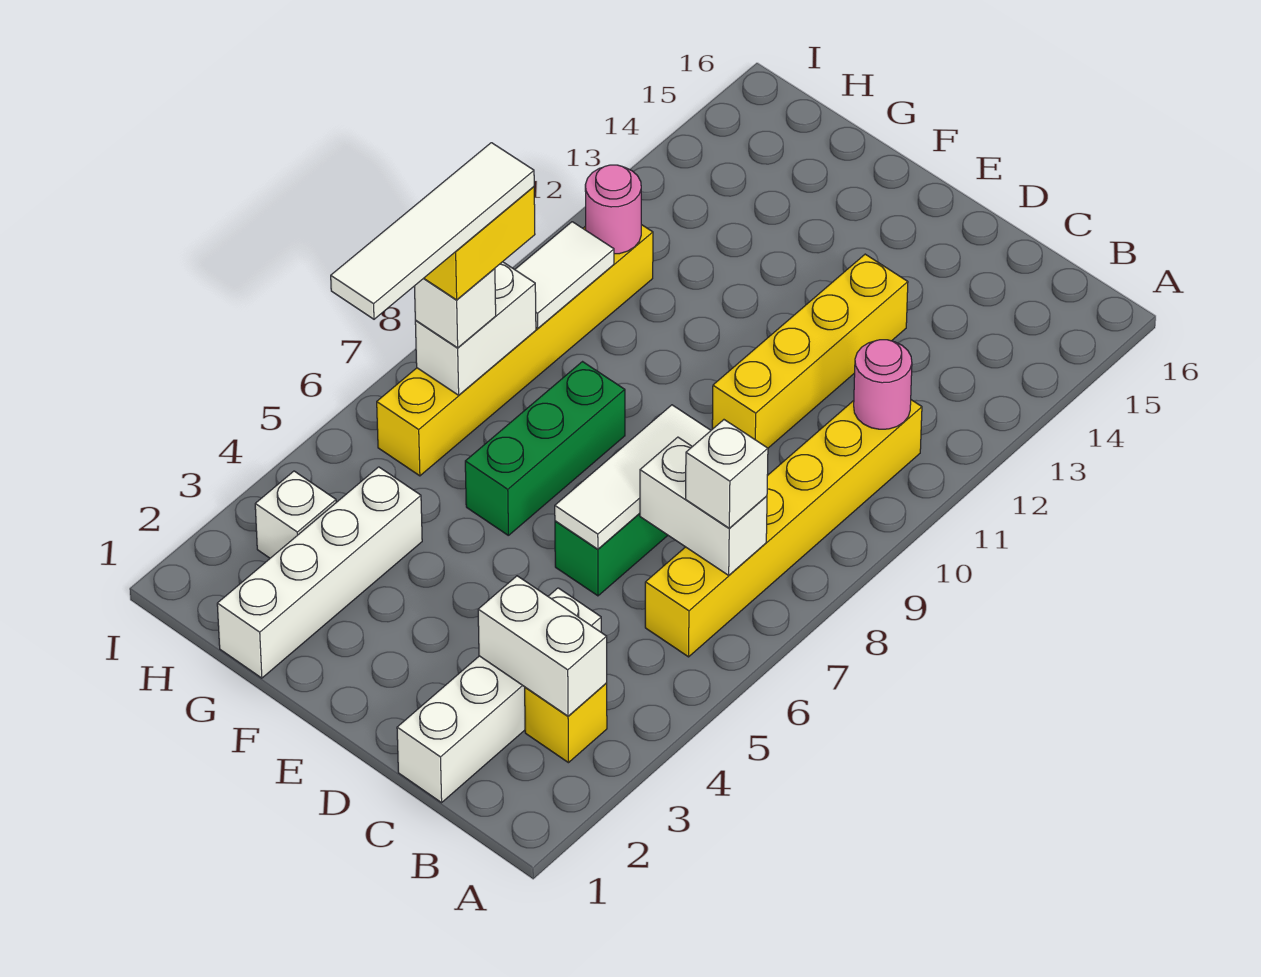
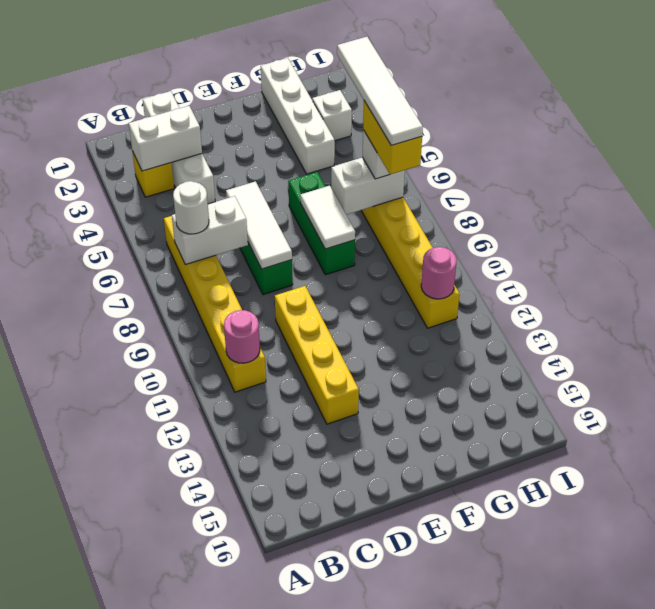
white 1x1 brick [686,420,768,528] -> white 1x1 round brick [173,181,209,234]
white 1x2 brick [415,262,536,395] -> white 1x2 brick turned to [331,157,405,215]
white 1x2 tile [515,222,614,328] -> white 1x2 tile moved to [300,186,355,249]

